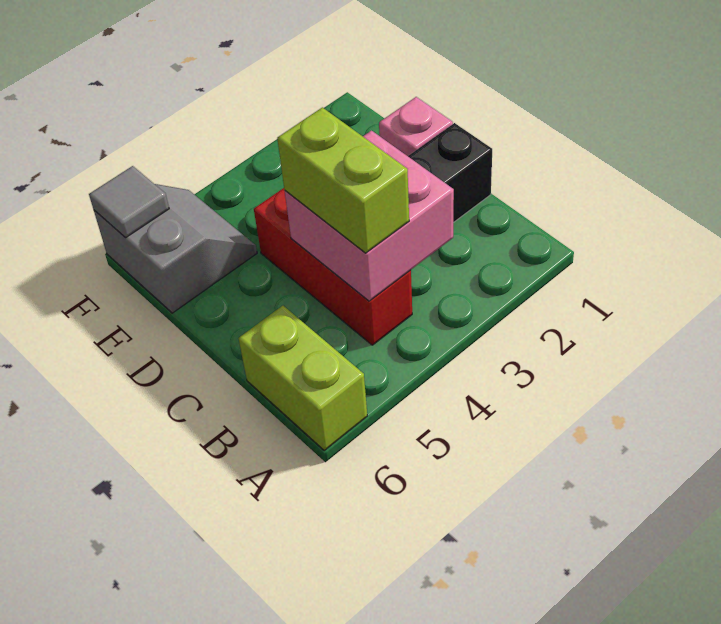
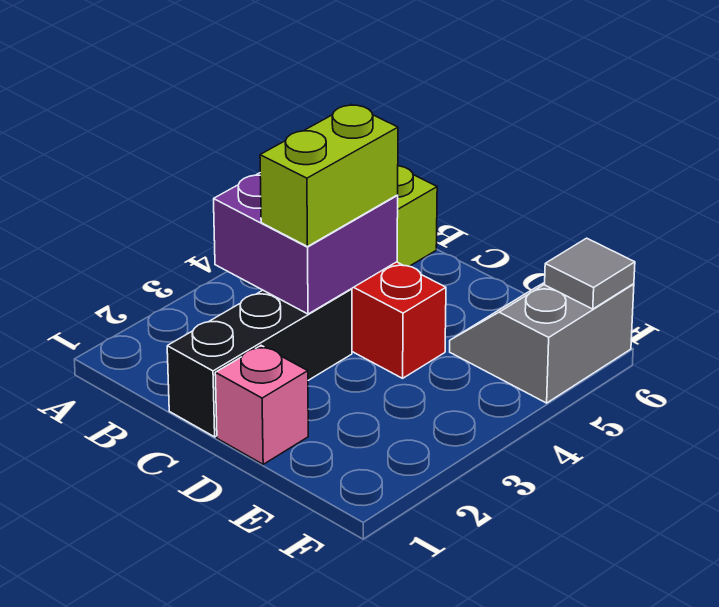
pink 2x2 brick [285,131,454,301] -> purple 2x2 brick [214,173,398,314]
lime 1x2 brick [277,107,409,253] -> lime 1x2 brick turned to [260,104,398,247]
grey 2x2 slope [94,184,257,313] -> grey 2x2 slope turned to [450,283,634,403]

